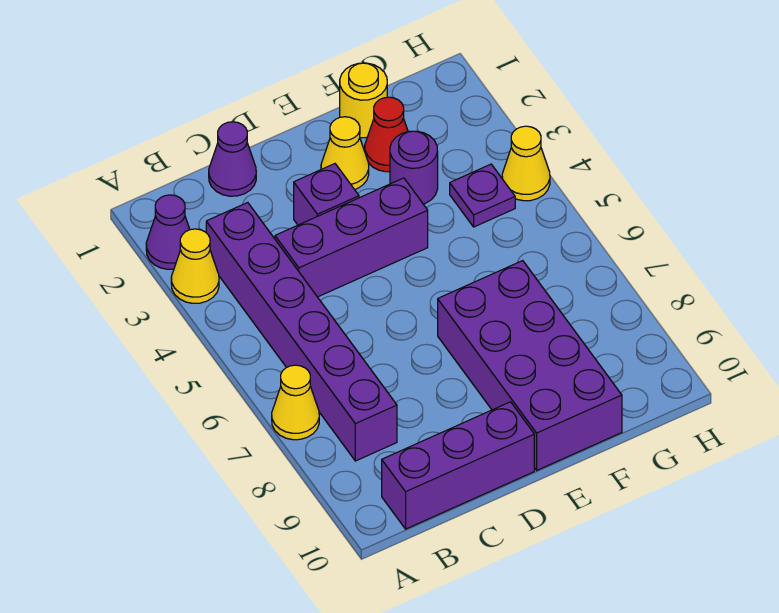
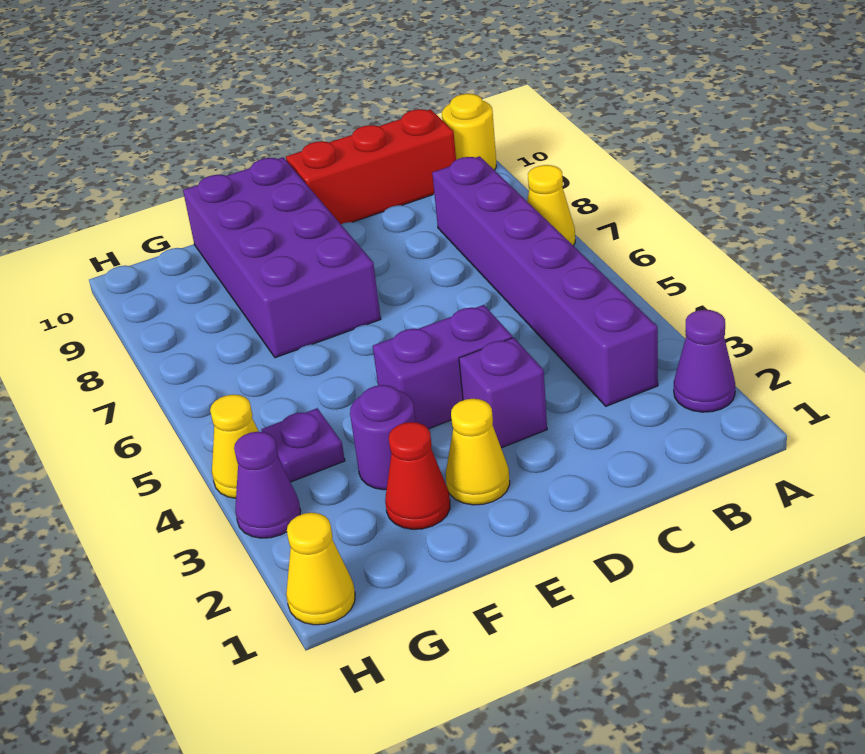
yellow 1x1 cone [171,229,219,303] -> yellow 1x1 cone moved to [286,513,355,625]
purple 1x3 brick [382,402,534,529] -> red 1x3 brick [286,109,456,224]
purple 1x1 cone [209,122,256,196] -> purple 1x1 cone moved to [234,432,301,538]
purple 1x3 brick [275,178,428,297] -> purple 1x2 brick [373,305,512,429]
yellow 1x1 round brick [340,63,387,138] -> yellow 1x1 round brick moved to [442,94,496,170]

